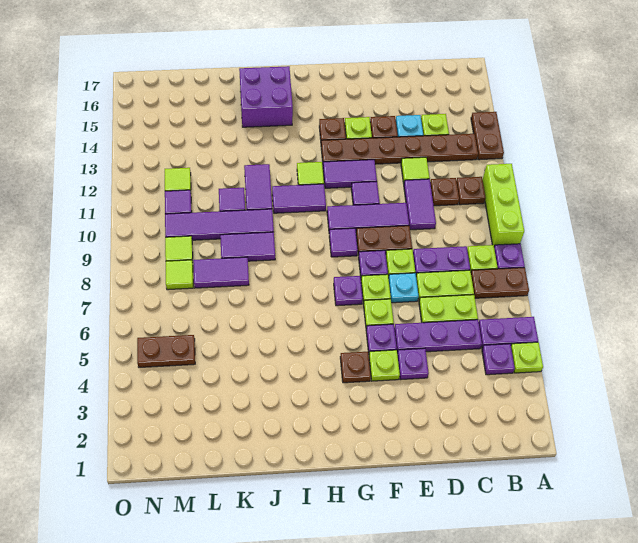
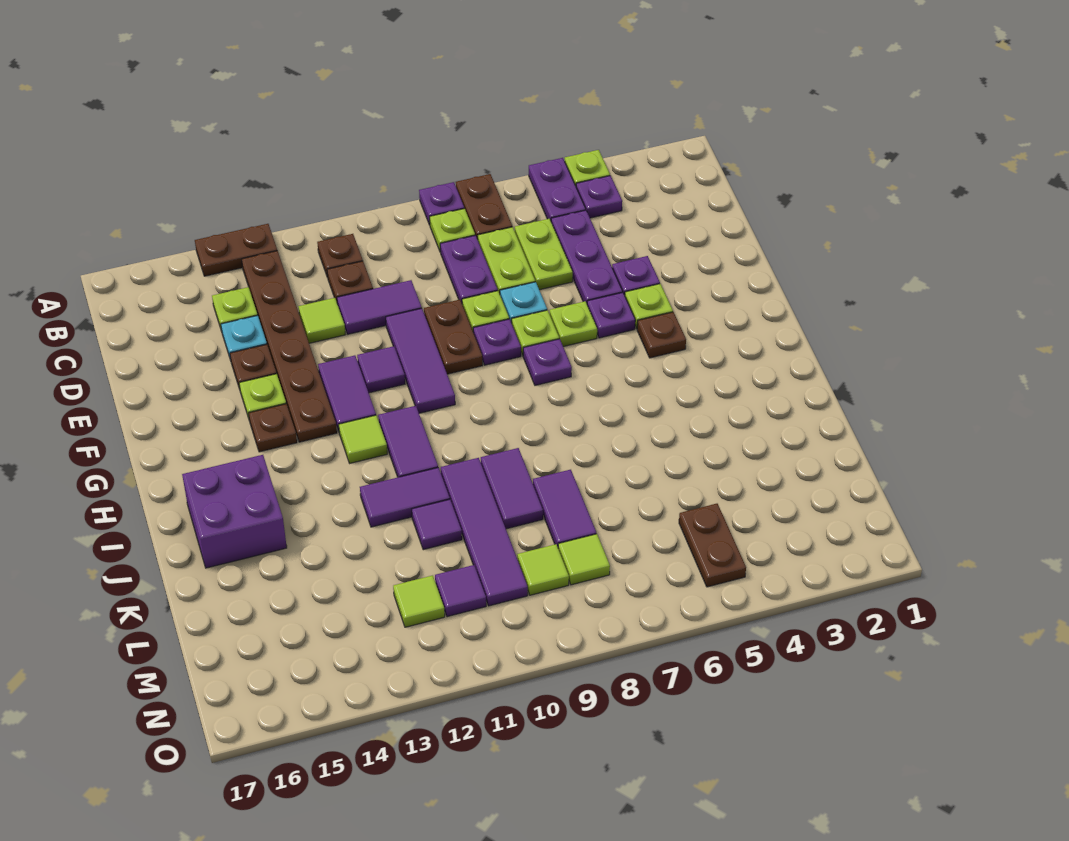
lime 1x3 brick [483,164,524,246] -> none
purple 1x1 tile [329,228,358,257] -> none

